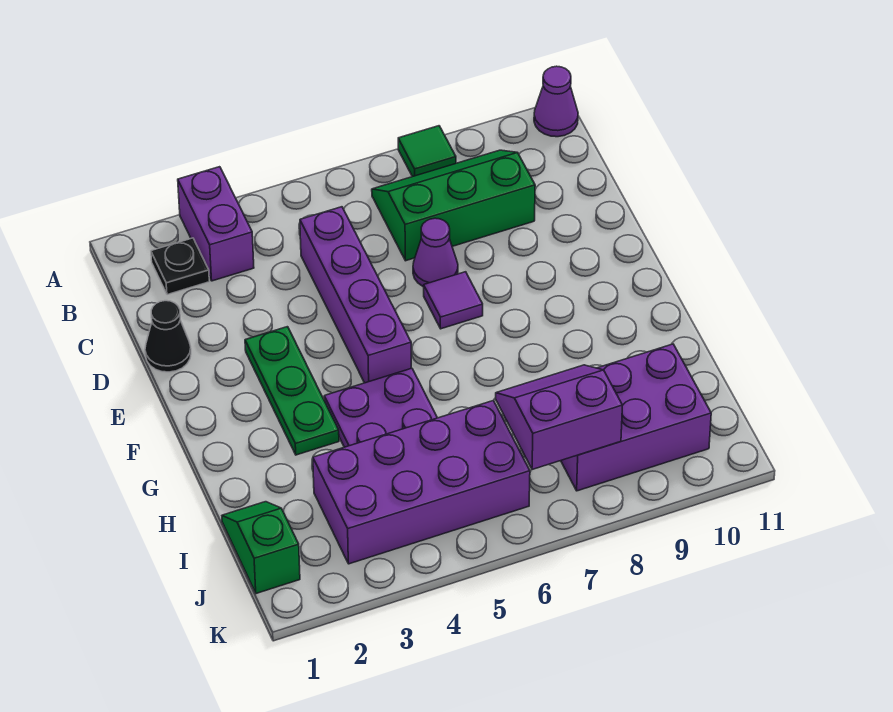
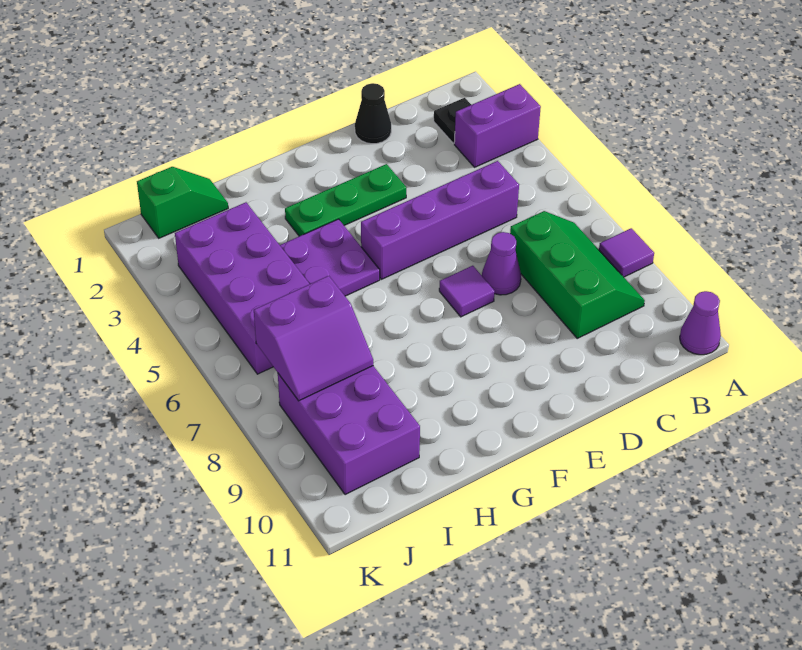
green 1x1 tile [398,126,456,177] -> purple 1x1 tile [599,228,654,277]
purple 2x2 slope [496,365,622,470] -> purple 2x2 slope turned to [254,276,373,401]

